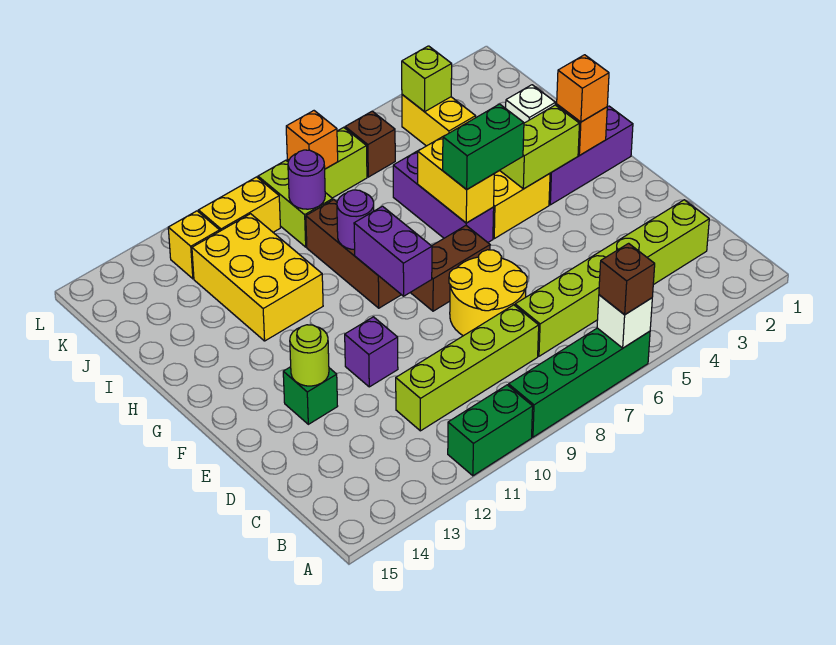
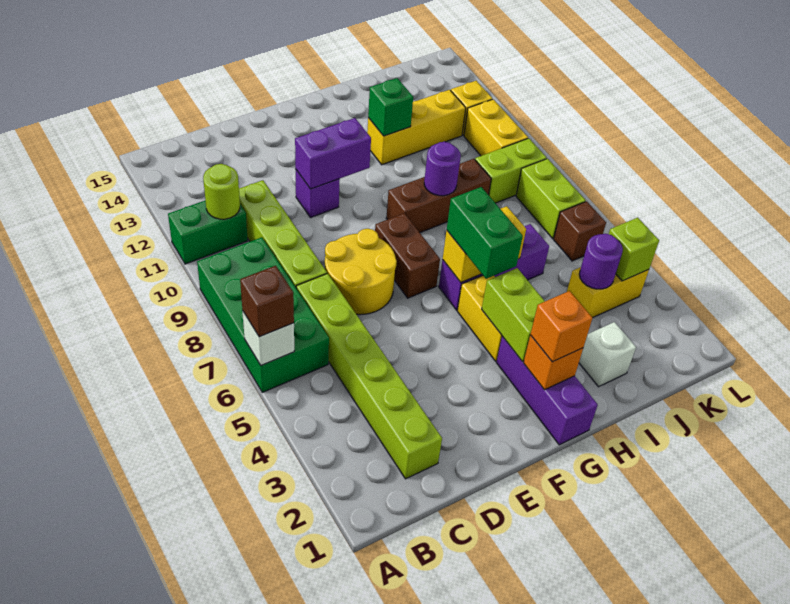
green 1x4 brick [509,328,650,437] -> green 2x4 brick [197,237,329,392]
green 1x2 brick [448,385,533,476] -> green 1x2 brick turned to [168,201,248,264]
green 1x1 brick [283,367,338,424] -> green 1x1 brick moved to [368,78,413,136]
lime 1x1 round brick [290,325,329,386] -> lime 1x1 round brick moved to [203,164,240,219]
purple 1x2 brick [354,206,432,296] -> purple 1x2 brick moved to [295,118,371,189]
yellow 2x3 brick [192,214,323,341] -> yellow 1x3 brick [367,90,466,165]
purple 1x1 round brick [288,150,325,209] -> purple 1x1 round brick moved to [579,234,623,289]
orange 1x1 brick [286,111,338,169] -> none

